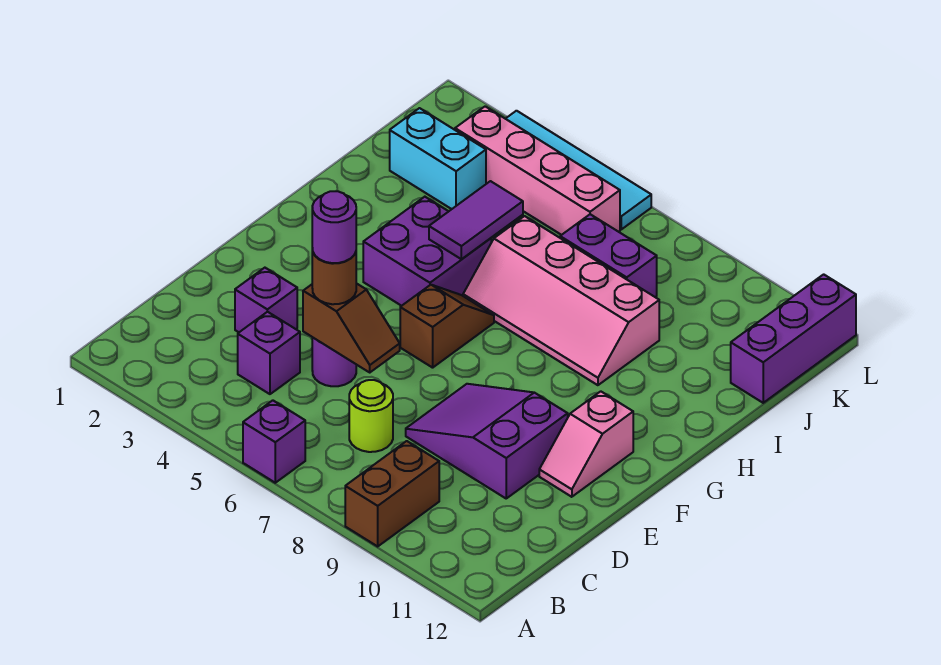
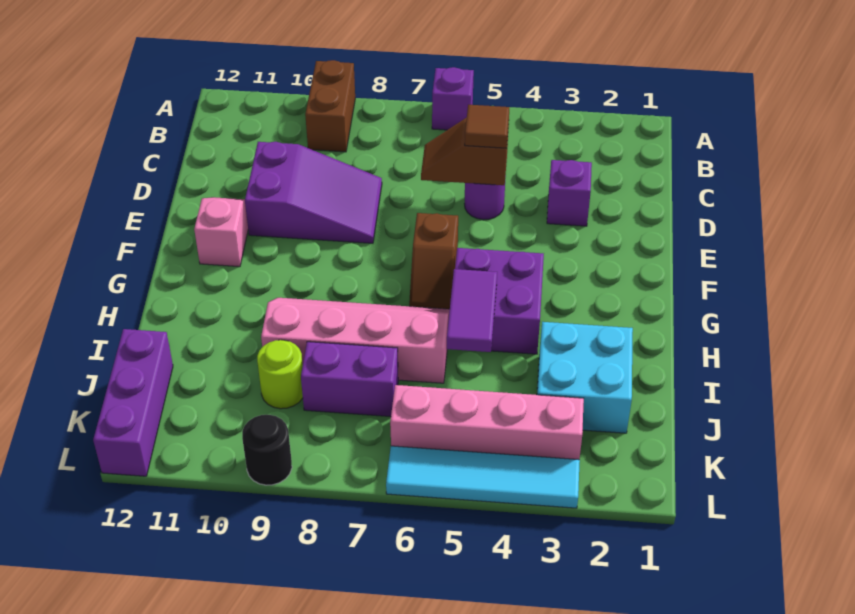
purple 1x1 brick [238,312,300,394] -> none
lime 1x1 round brick [349,380,393,452] -> lime 1x1 round brick moved to [257,340,303,409]
brown 1x1 round brick [312,248,356,304] -> brown 1x1 tile [465,105,509,148]
purple 1x1 round brick [312,191,356,263] -> none
cyan 1x2 brick [390,108,486,209] -> cyan 2x2 brick [537,322,633,433]
none -> black 1x1 round brick [242,415,292,485]

